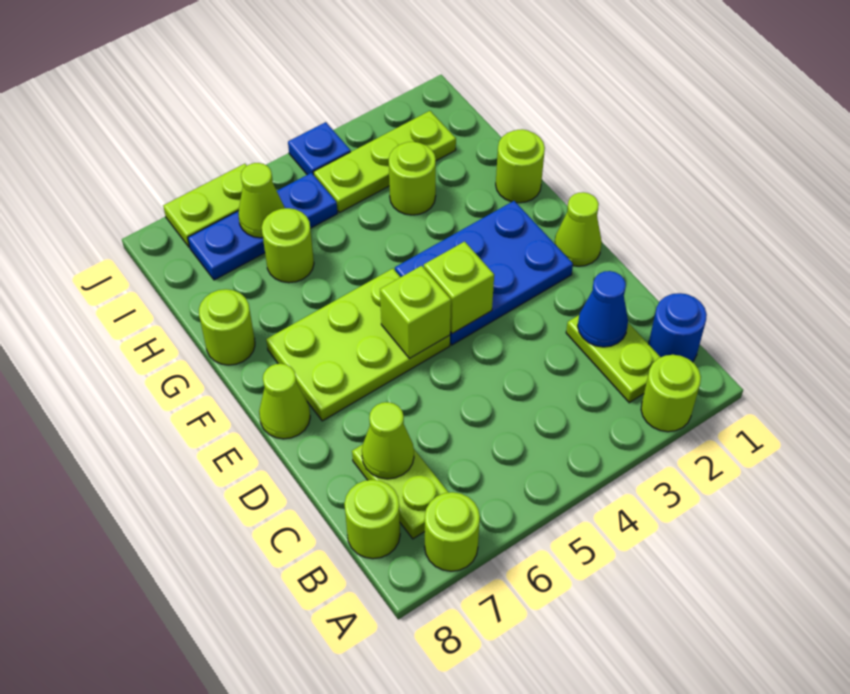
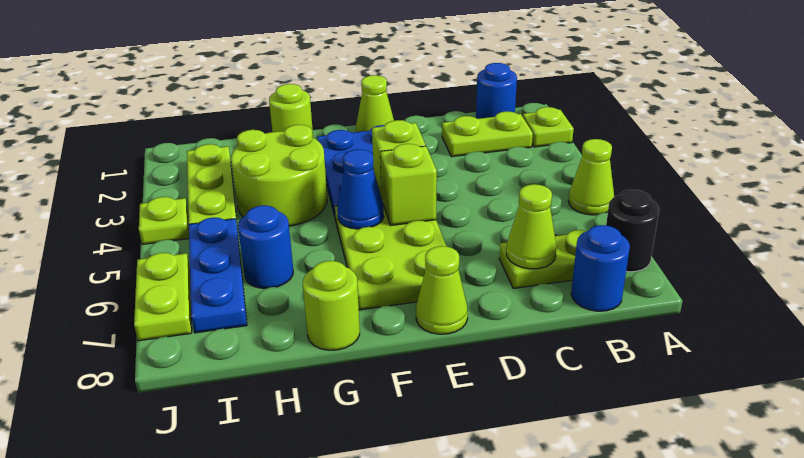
lime 1x1 round brick [641,355,701,432] -> lime 1x1 plate [523,107,574,147]
lime 1x1 round brick [425,492,480,571] -> black 1x1 round brick [606,190,659,272]
lime 1x1 round brick [344,480,400,559] -> blue 1x1 round brick [571,225,630,311]
blue 1x1 cone [578,271,628,347] -> blue 1x1 cone moved to [337,149,384,229]
lime 1x1 round brick [389,142,436,215] -> lime 2x2 round brick [231,125,327,226]
lime 1x1 round brick [262,208,314,283] -> blue 1x1 round brick [238,205,293,289]
lime 1x1 cone [238,163,285,238] -> lime 1x1 cone moved to [568,139,614,215]
blue 1x1 plate [288,122,351,175] -> lime 1x1 plate [139,197,189,245]

